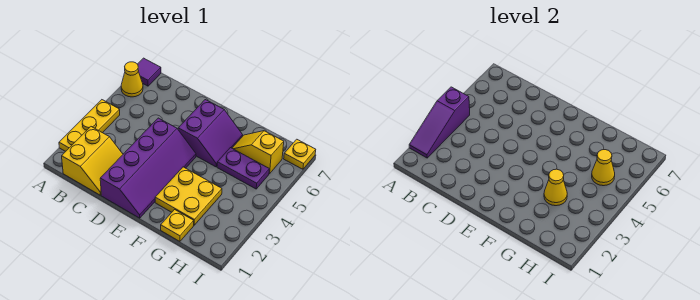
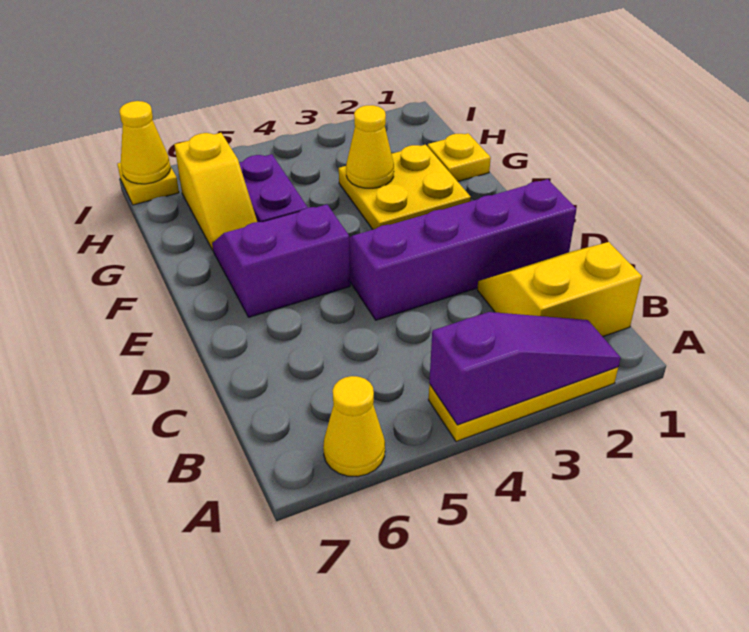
purple 1x1 tile [138,58,161,86] -> none
yellow 1x1 cone [592,149,615,186] -> yellow 1x1 cone moved to [119,101,170,184]

